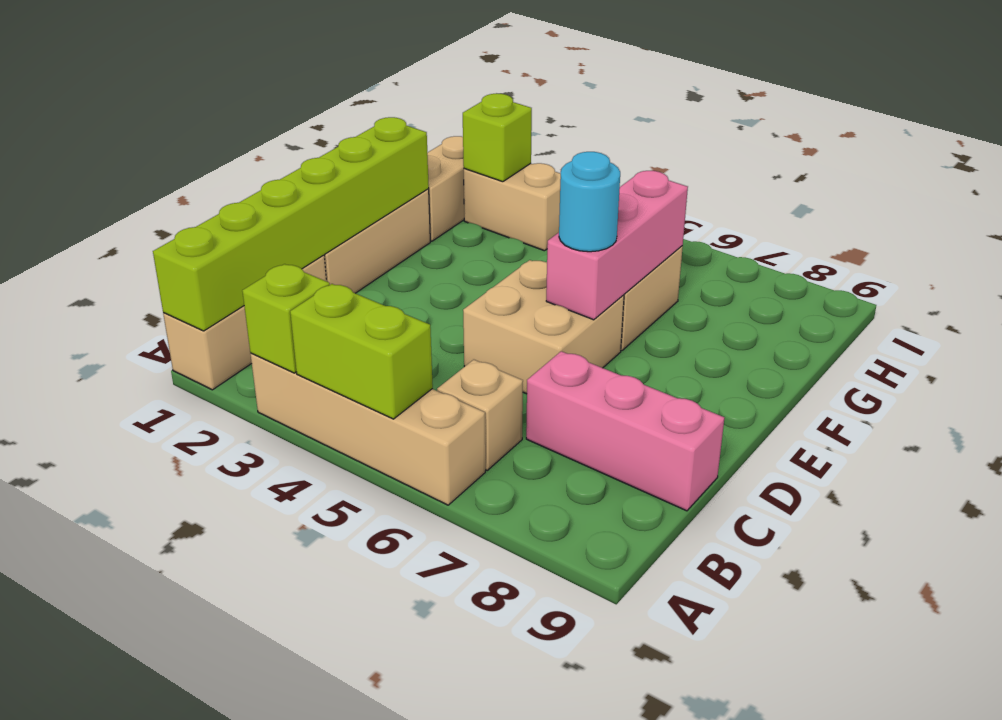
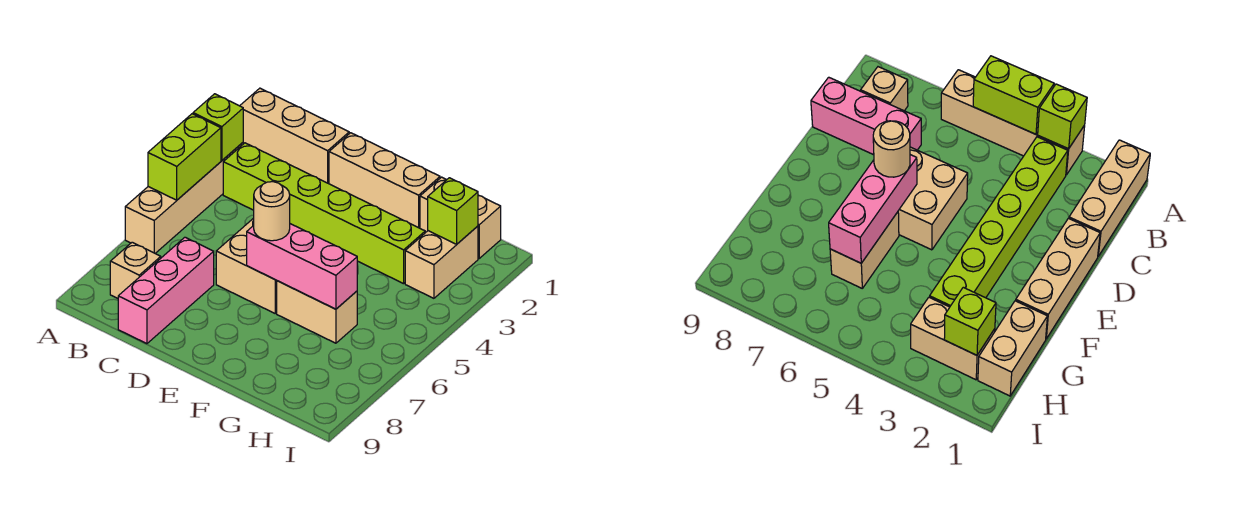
lime 1x6 brick [153,117,429,331] -> lime 1x6 brick moved to [223,143,425,284]
tan 1x1 brick [437,360,523,470] -> tan 1x1 brick moved to [110,242,161,298]
cyan 1x1 round brick [559,152,620,252] -> tan 1x1 round brick [254,182,290,241]

